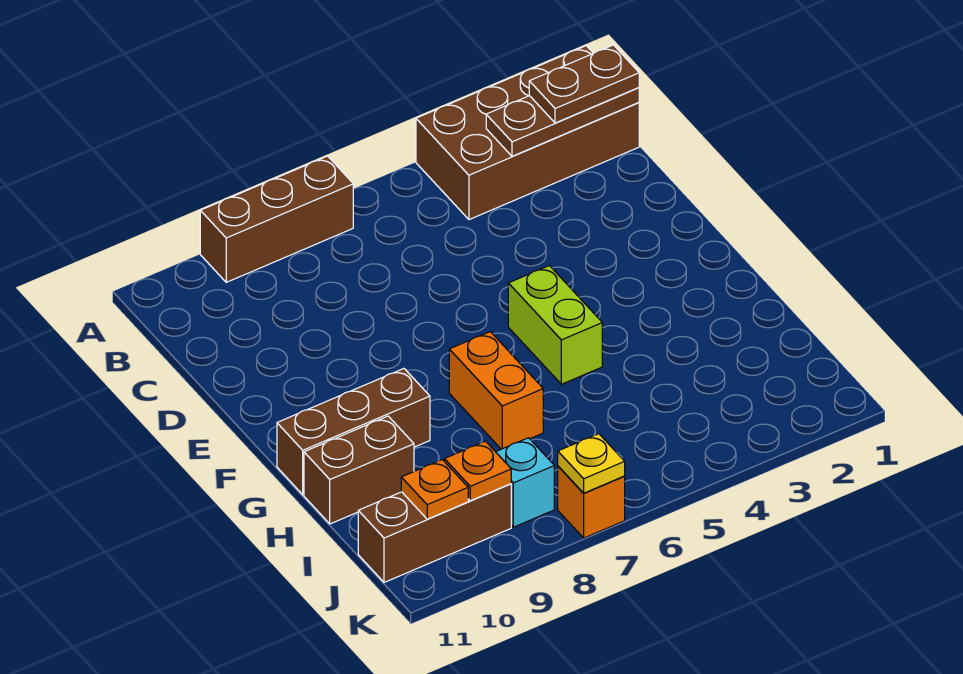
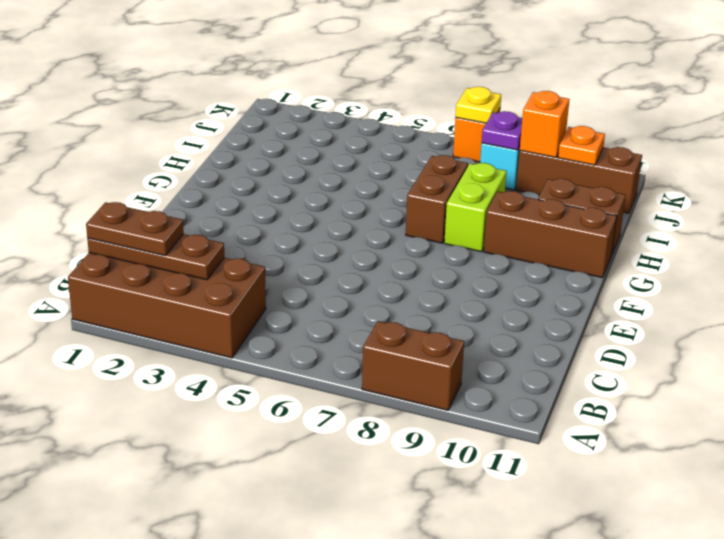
brown 1x3 brick [200,156,353,282] -> brown 1x2 brick [362,321,464,410]
lime 1x2 brick [508,266,602,384] -> lime 1x2 brick moved to [444,163,507,252]
orange 1x2 brick [449,332,543,449] -> brown 1x2 brick [406,155,468,243]
none -> purple 1x1 plate [482,111,522,150]
orange 1x1 plate [444,441,511,501] -> orange 1x1 brick [520,91,569,157]

